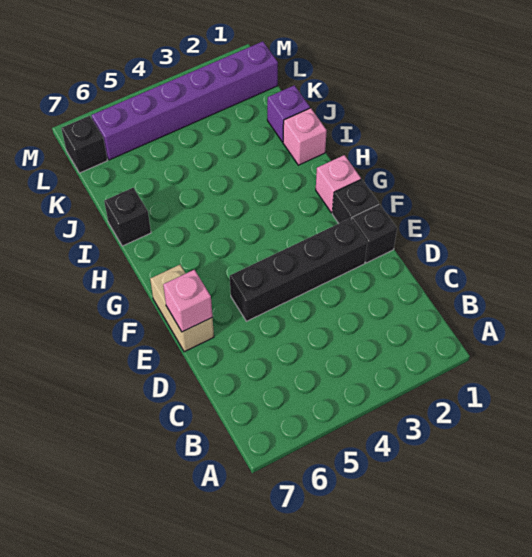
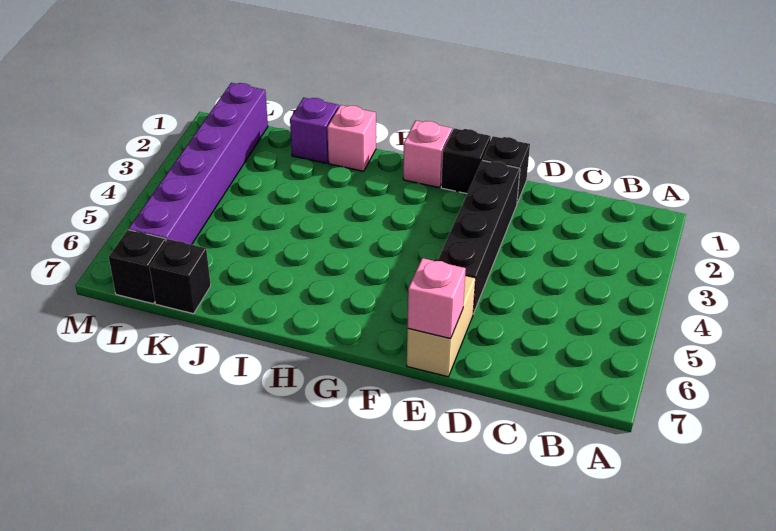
tan 1x2 brick [150,265,214,352] -> tan 1x2 brick turned to [407,276,476,377]
black 1x1 brick [104,188,151,246] -> black 1x1 brick moved to [150,239,211,314]

